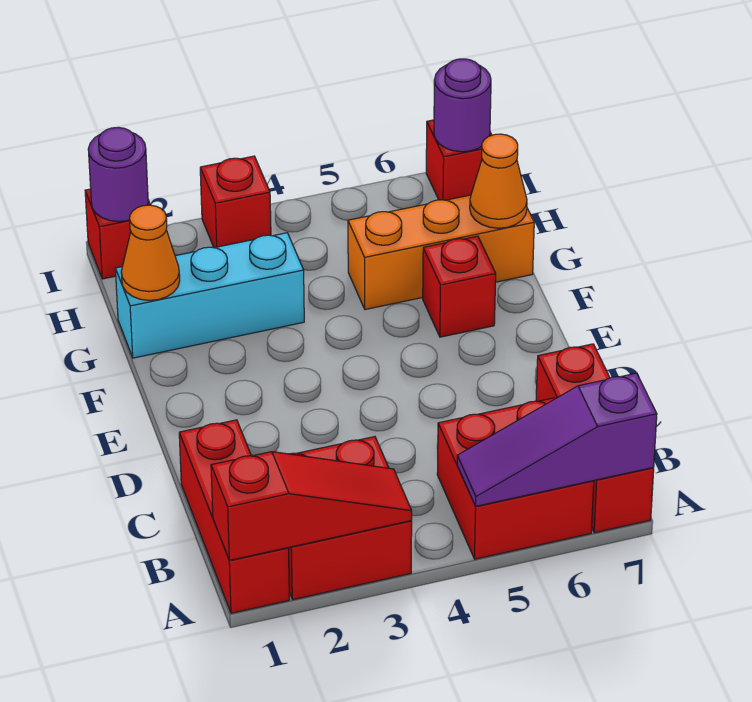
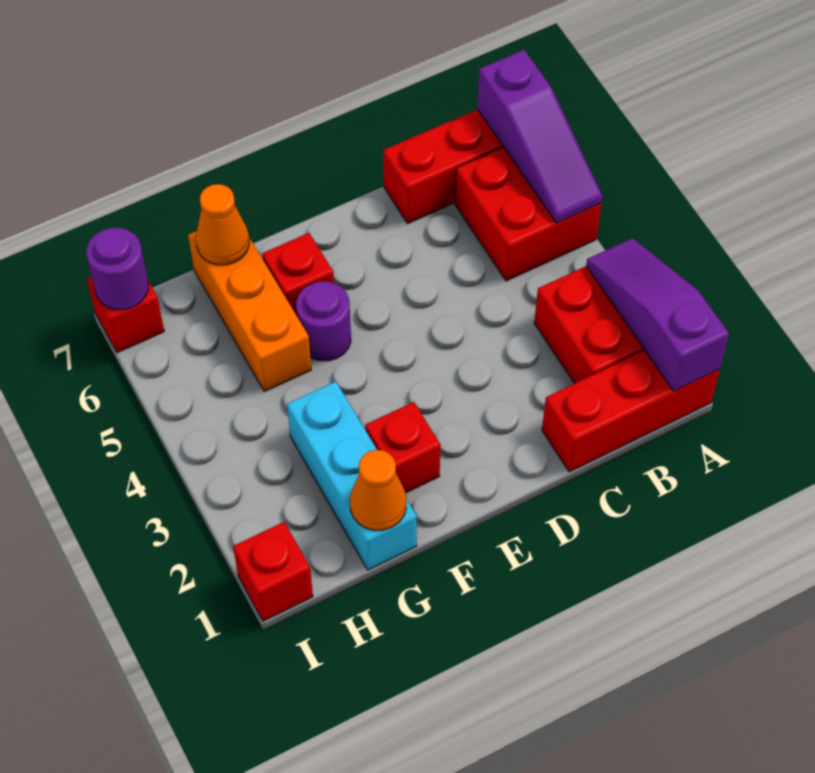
red 1x3 slope [211,452,412,560] -> purple 1x3 slope [586,238,729,391]
purple 1x1 round brick [88,127,148,222] -> purple 1x1 round brick moved to [296,281,351,361]
red 1x1 brick [200,156,271,248] -> red 1x1 brick moved to [365,402,441,493]

